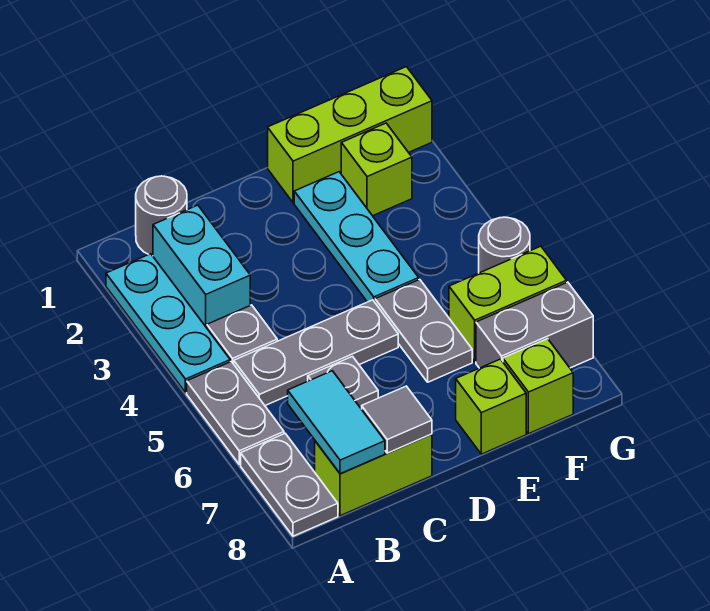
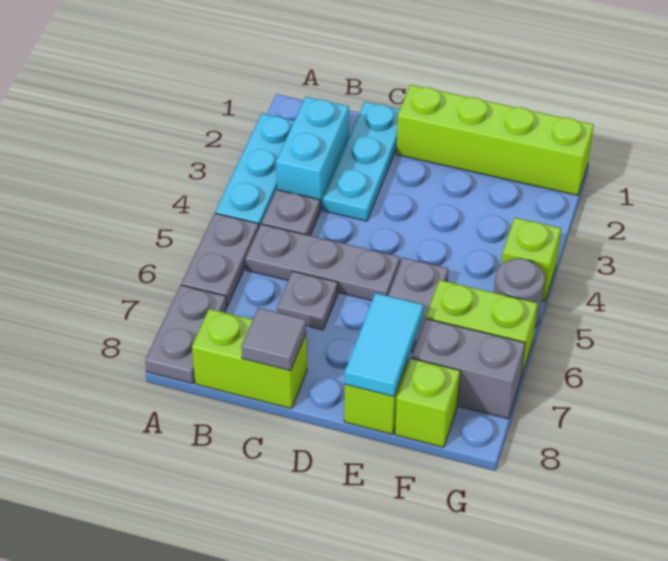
grey 1x1 round brick [136,176,187,256] -> none
cyan 1x2 tile [288,371,385,474] -> cyan 1x2 tile moved to [345,293,424,396]
lime 1x3 brick [268,67,432,203] -> lime 1x4 brick [396,85,594,195]
cyan 1x3 plate [294,172,419,302] -> cyan 1x3 plate moved to [323,102,400,221]
lime 1x1 brick [341,123,412,216] -> lime 1x1 brick moved to [501,218,561,302]

